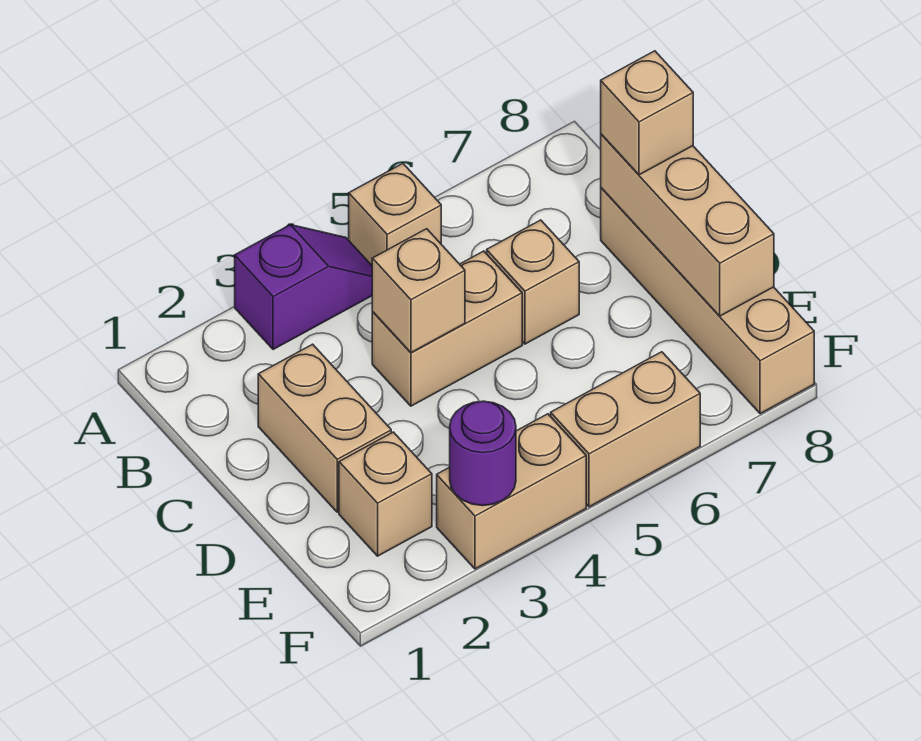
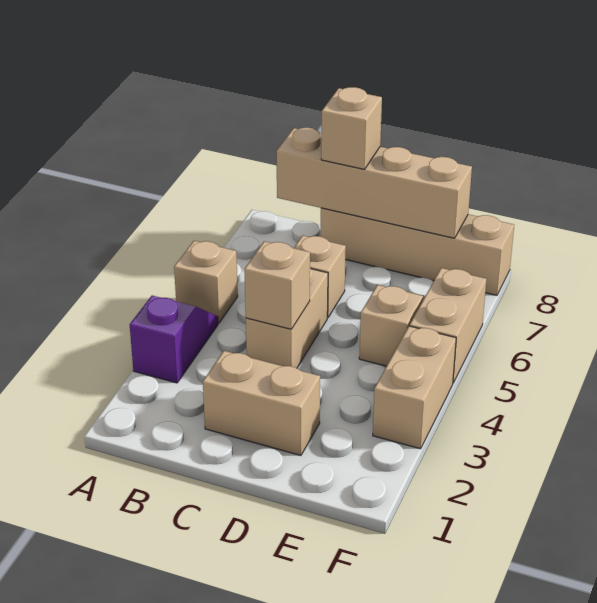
tan 1x3 brick [601,134,774,316] -> tan 1x4 brick [277,128,472,238]
tan 1x1 brick [339,432,432,556] -> tan 1x1 brick moved to [359,285,423,366]
purple 1x1 round brick [450,401,516,506] -> none

